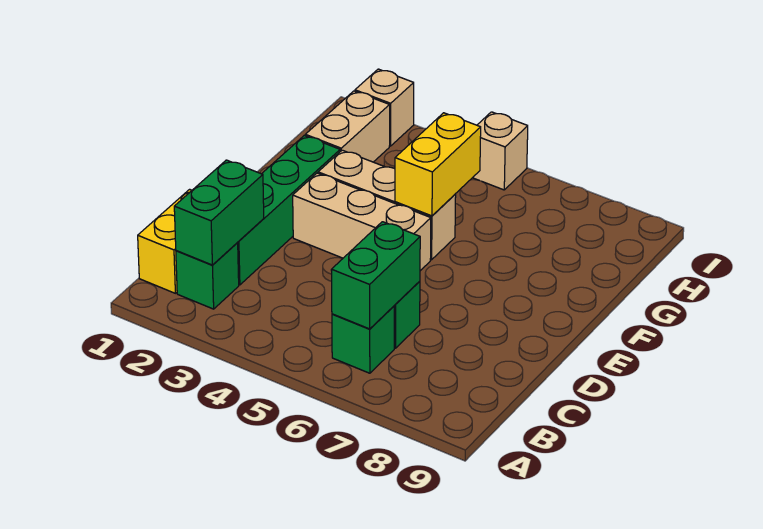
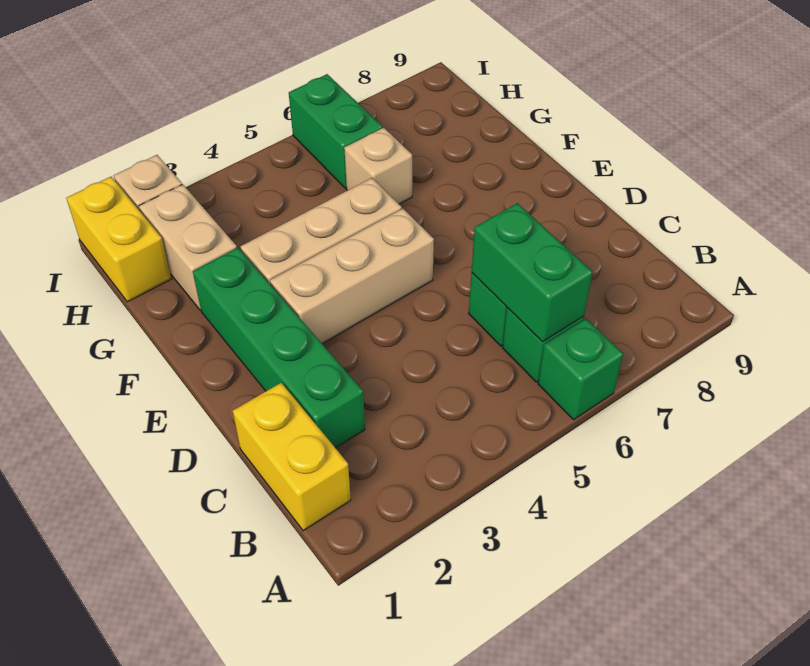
green 1x1 brick [176,243,239,309] -> green 1x1 brick moved to [538,319,623,420]
green 1x2 brick [174,160,264,265] -> green 1x2 brick moved to [289,74,382,189]
yellow 1x2 brick [395,113,481,216] -> yellow 1x2 brick moved to [66,177,171,302]
tan 1x1 brick [473,112,528,190] -> tan 1x1 brick moved to [344,128,412,204]

